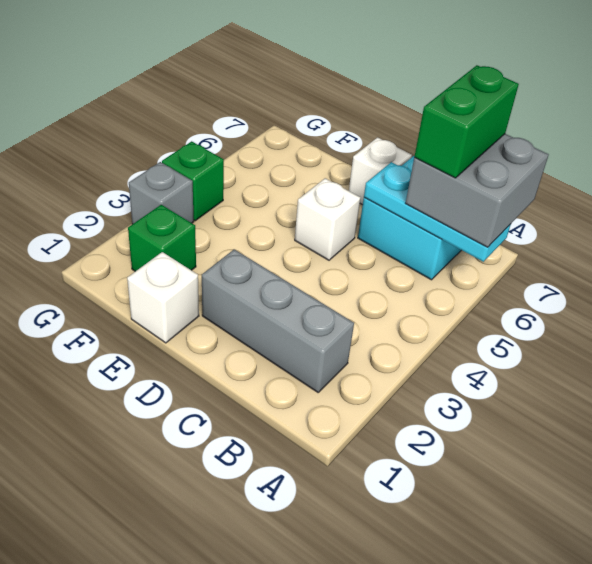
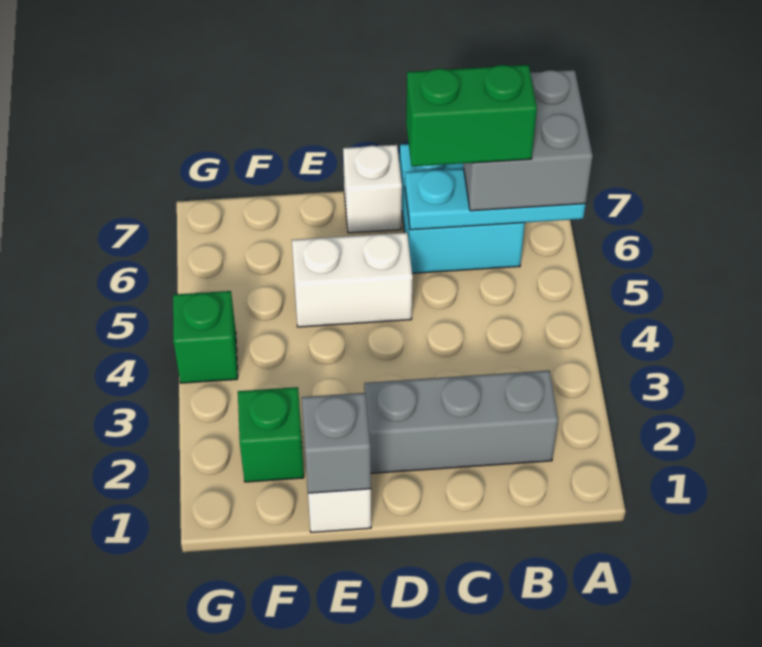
green 1x2 brick [414,65,519,178] -> green 1x2 brick turned to [406,65,537,166]
white 1x1 brick [295,178,360,260] -> white 1x2 brick [292,233,413,327]
grey 1x1 brick [129,162,194,224] -> grey 1x1 brick moved to [302,393,371,493]

